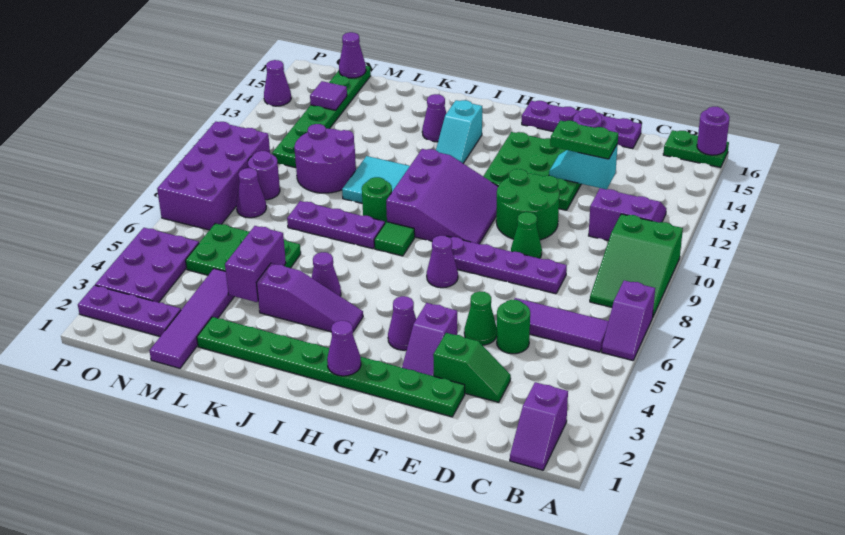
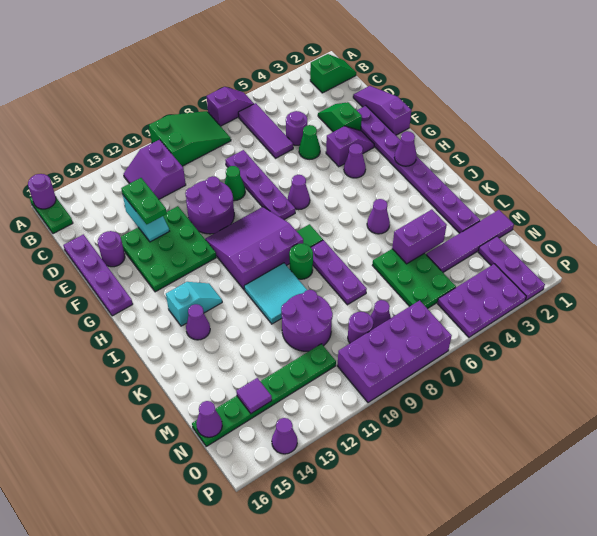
purple 1x2 slope [510,382,568,470] -> green 1x2 slope [310,54,356,93]
green 1x1 round brick [497,300,530,354] -> purple 1x1 round brick [286,111,307,145]
green 1x8 plate [197,317,465,417] -> purple 1x8 plate [357,106,480,233]
green 2x2 round brick [496,169,559,240] -> purple 2x2 round brick [185,176,234,234]
purple 1x3 slope [257,263,363,332] -> purple 1x3 slope moved to [353,86,411,135]

